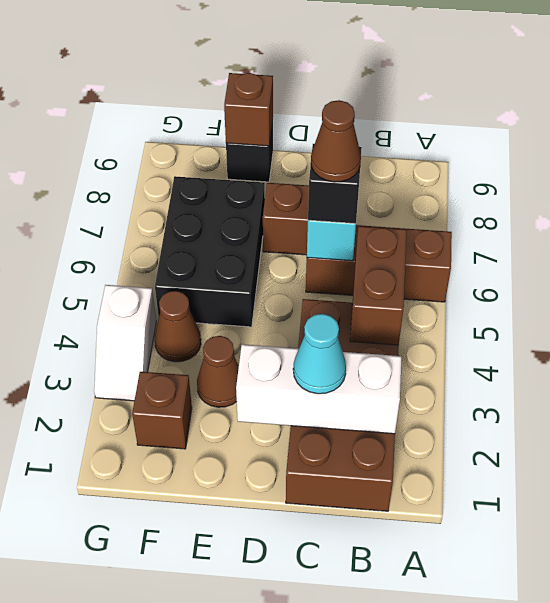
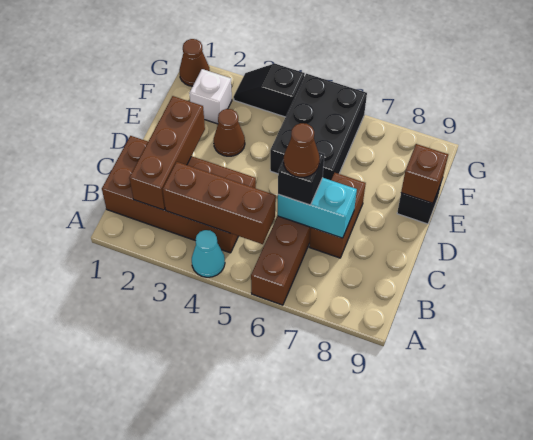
white 1x3 brick [236,344,402,434] -> brown 1x3 brick [129,96,205,210]
brown 1x2 brick [350,226,407,345] -> brown 1x3 brick [163,162,276,244]
cyan 1x1 cone [293,314,346,394] -> cyan 1x1 cone moved to [192,230,225,277]
black 2x3 brick [155,176,265,327] -> black 2x3 brick turned to [270,74,367,180]
brown 1x1 brick [132,372,192,449] -> white 1x1 brick [189,69,232,124]
brown 1x1 cone [155,291,201,362] -> brown 1x1 cone moved to [179,39,210,86]
white 1x2 slope [94,285,156,401] -> black 1x2 slope [234,64,305,117]

